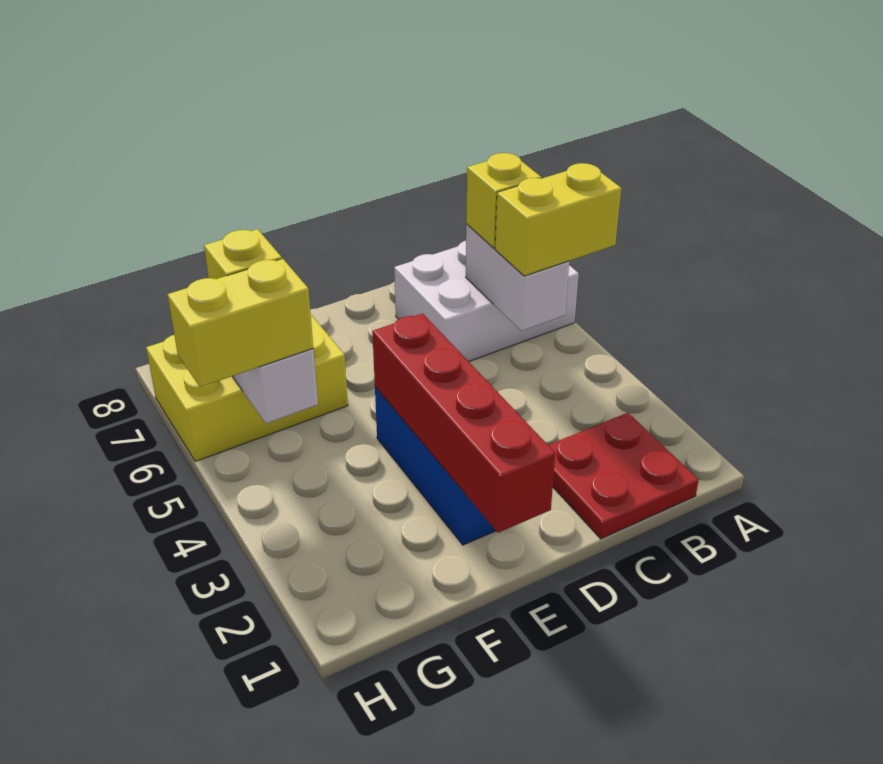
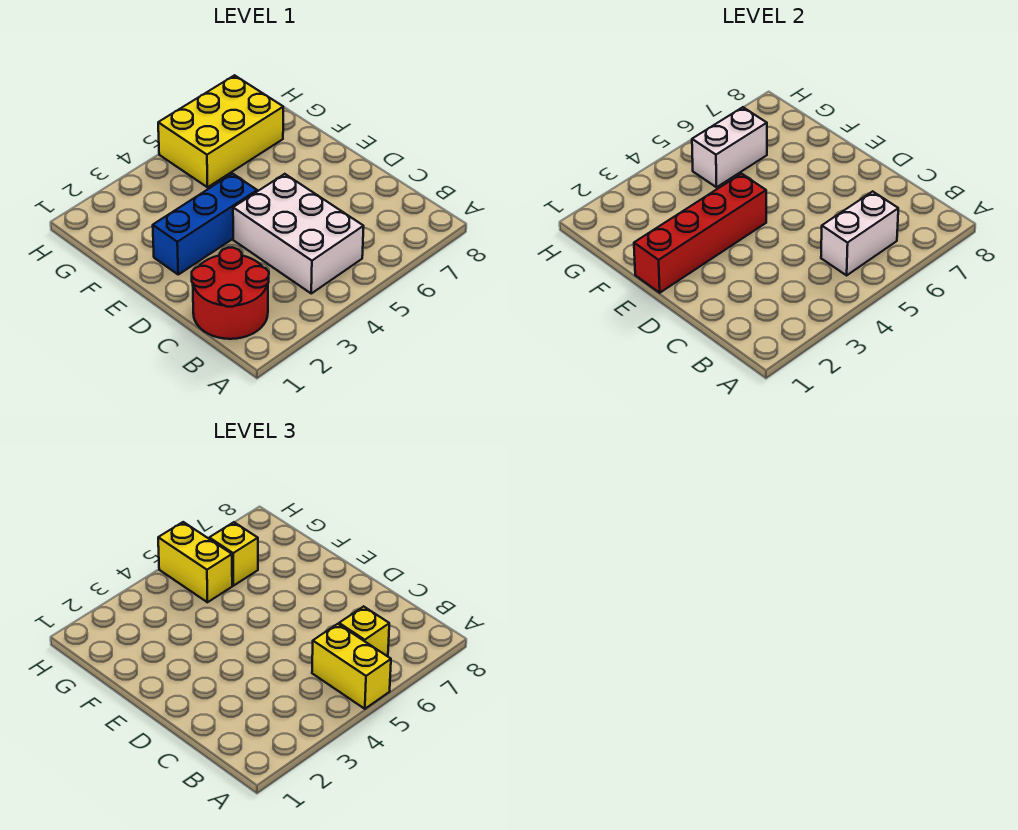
white 2x3 brick [394,241,579,362] -> white 2x3 brick moved to [233,174,364,293]
red 2x2 plate [548,413,699,539] -> red 2x2 round brick [192,248,269,339]
yellow 2x3 brick [146,315,348,462] -> yellow 2x3 brick turned to [158,75,283,187]

